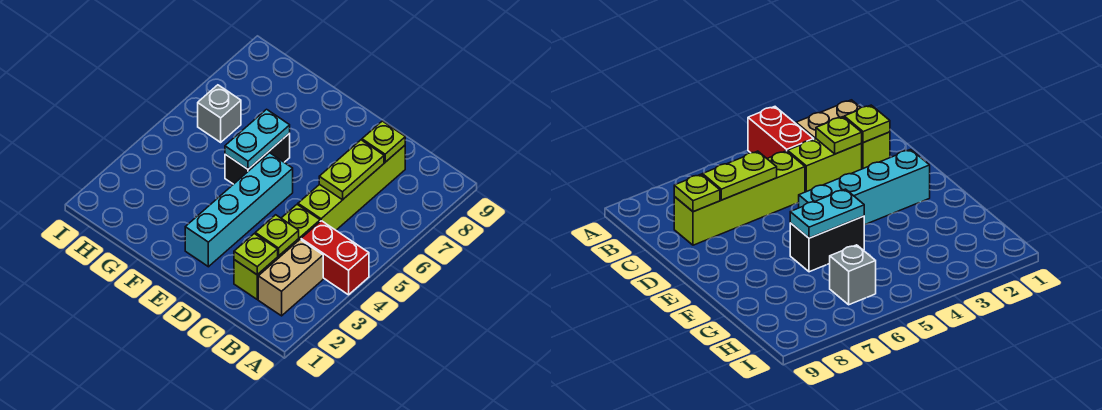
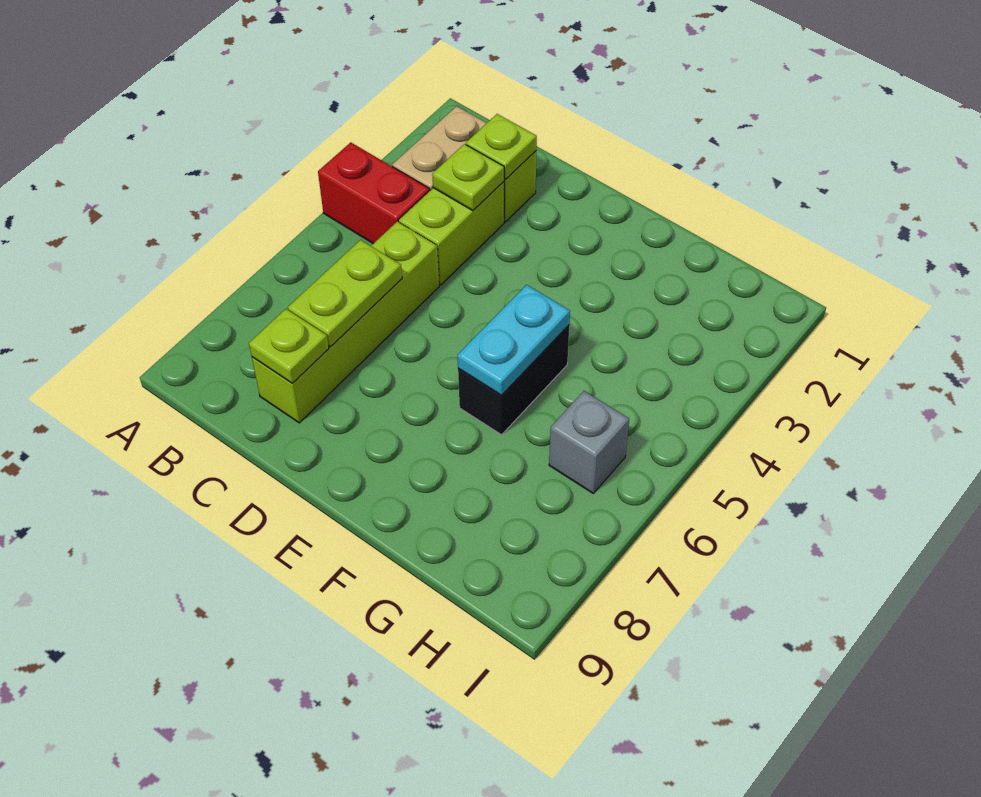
cyan 1x4 brick [185,153,293,267] -> none

